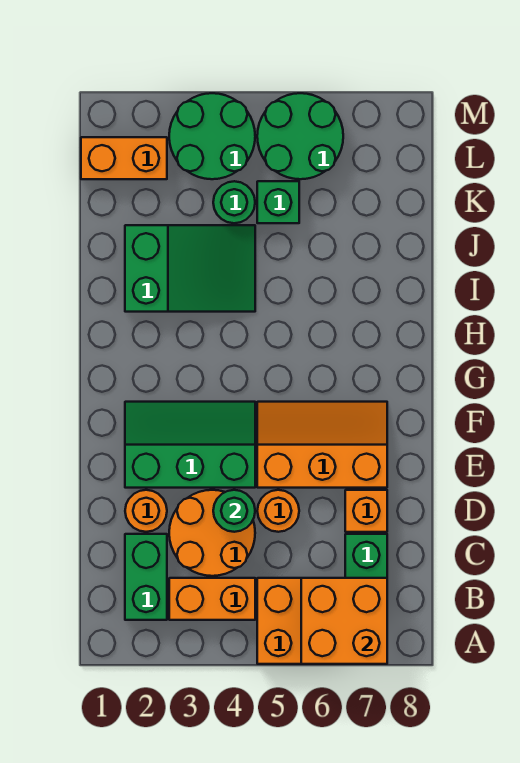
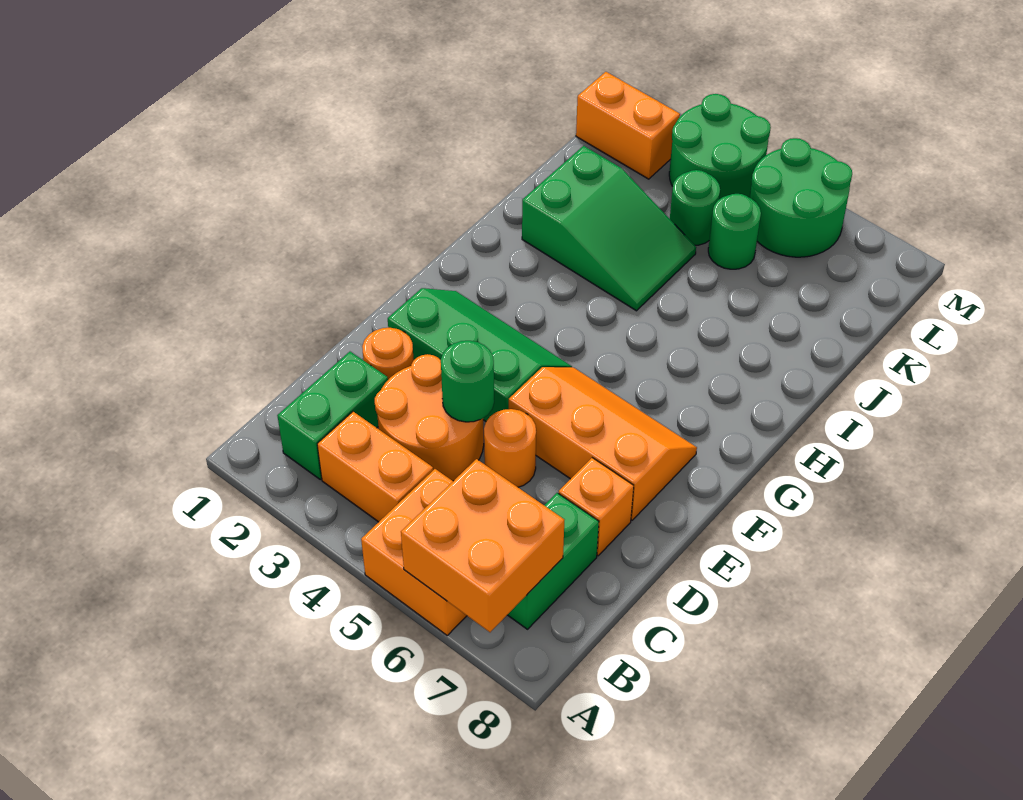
green 1x1 brick [257,181,299,223] -> green 1x1 round brick [708,194,761,269]

